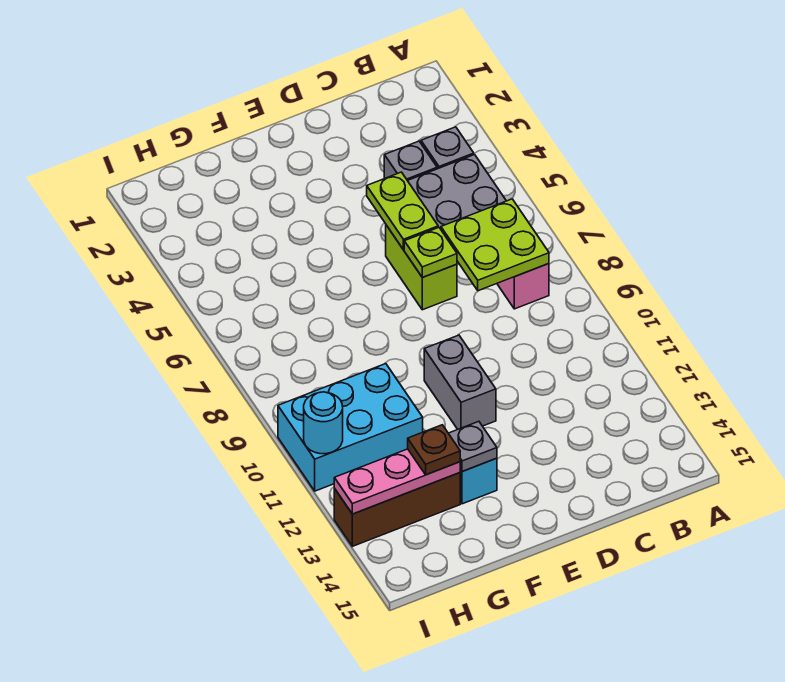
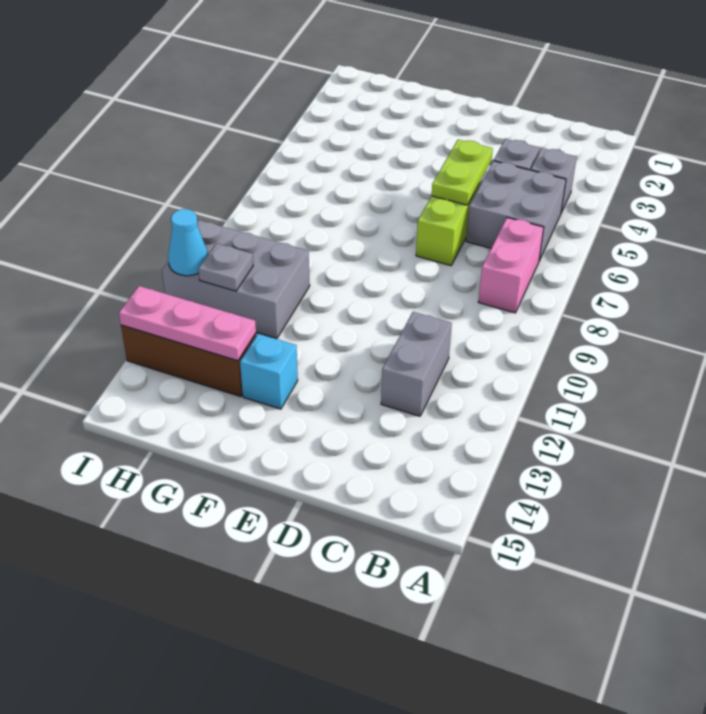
lime 2x2 plate [441,199,549,291] -> none
lime 1x1 plate [404,227,457,277] -> none
grey 1x2 brick [424,335,496,429] -> grey 1x2 brick moved to [381,312,452,416]
grey 1x1 plate [448,421,497,472] -> grey 1x1 plate moved to [198,243,253,291]
cyan 2x3 brick [278,364,423,491] -> grey 2x3 brick [162,220,310,339]
brown 1x1 plate [408,425,460,475] -> none
cyan 1x1 round brick [304,392,343,454] -> cyan 1x1 cone [168,209,208,276]

